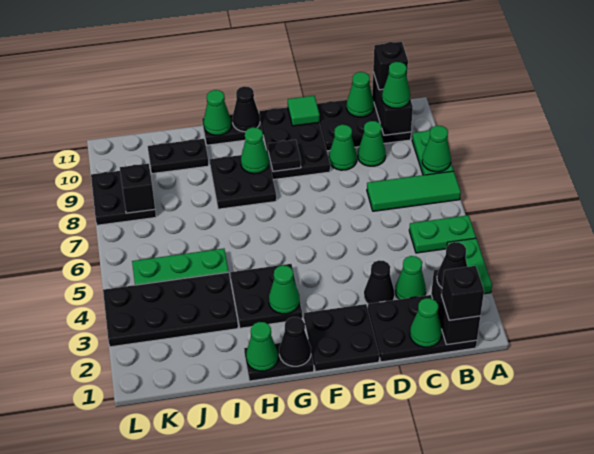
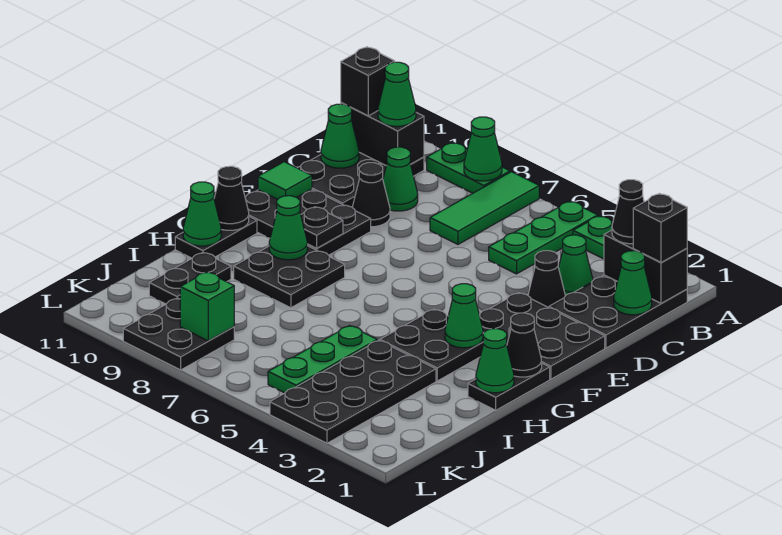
green 1x2 plate [409,215,476,253] -> green 1x3 plate [489,201,598,274]
green 1x1 cone [329,125,357,170] -> black 1x1 cone [352,163,390,227]
black 2x2 plate [304,304,379,371] -> black 2x3 plate [479,293,605,379]
black 1x1 brick [120,163,155,213] -> green 1x1 brick [180,272,234,341]

